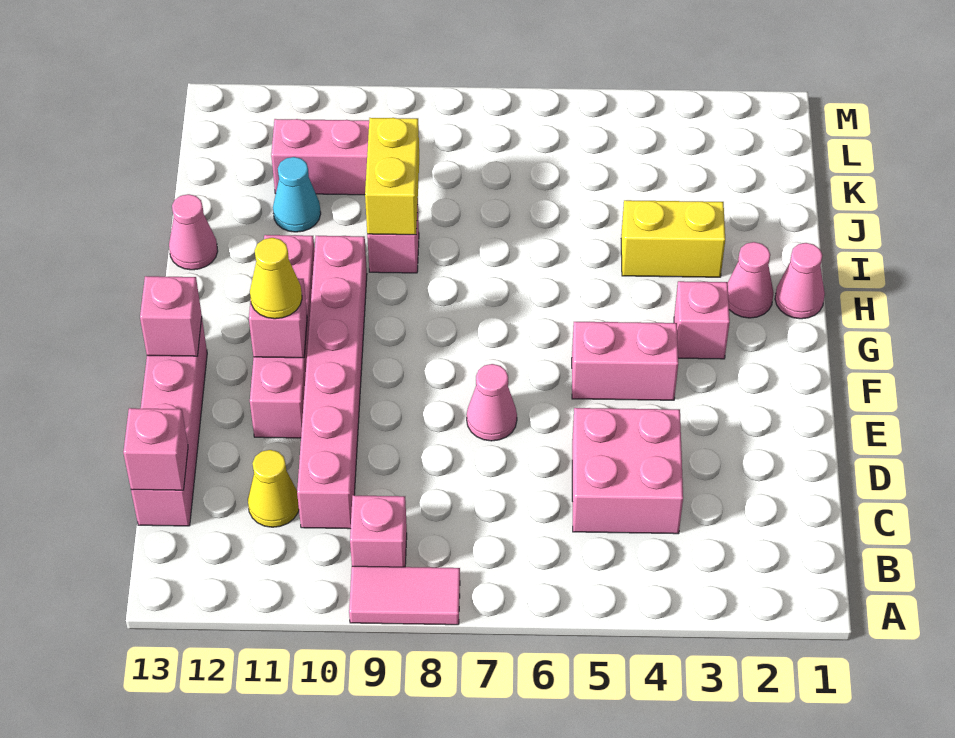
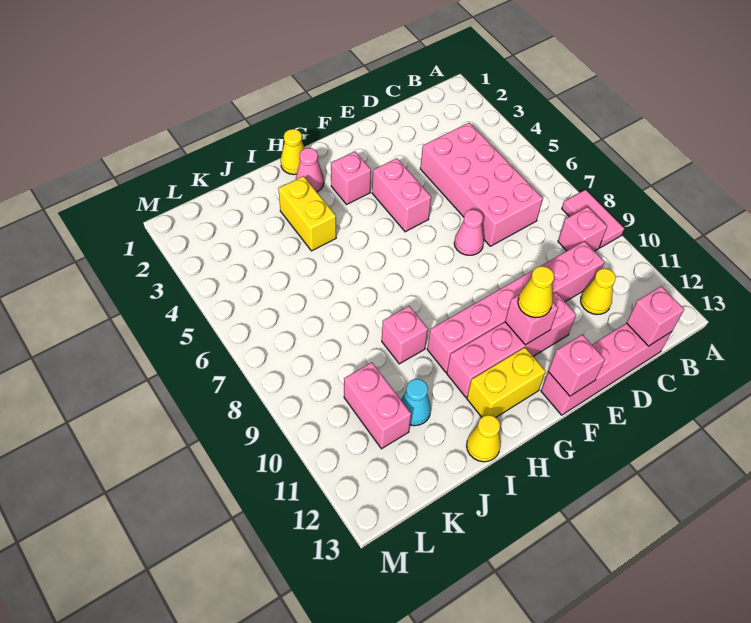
pink 2x2 brick [572,408,683,534] -> pink 2x4 brick [420,123,543,246]
pink 1x1 cone [775,243,825,319] -> yellow 1x1 cone [281,129,305,175]
yellow 1x2 brick [365,118,419,235] -> yellow 1x2 brick moved to [467,347,546,417]
pink 1x1 cone [169,194,218,270] -> yellow 1x1 cone [466,415,501,462]

